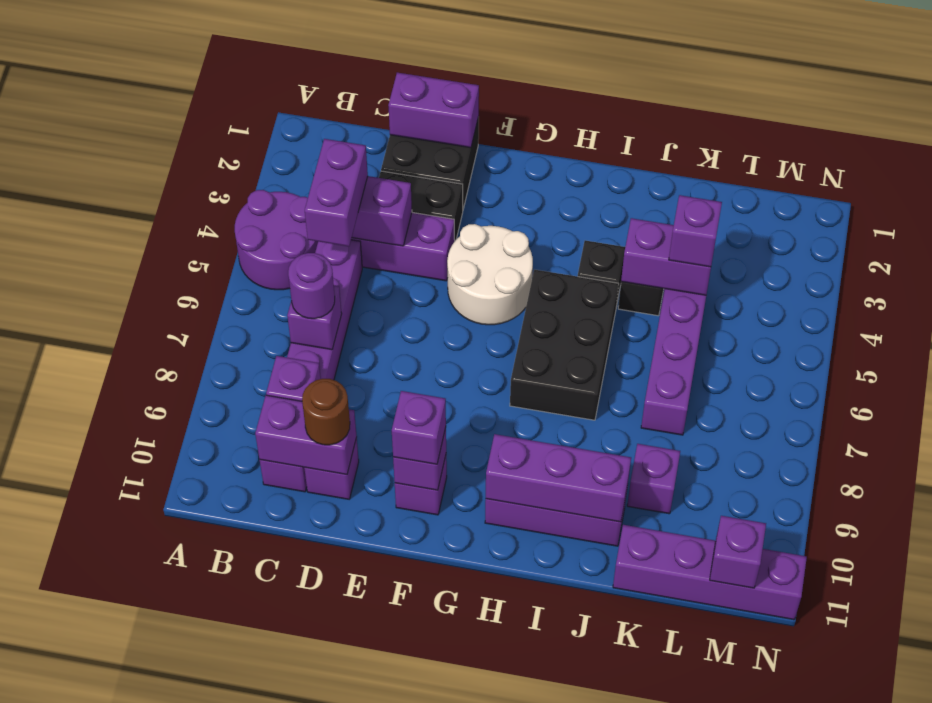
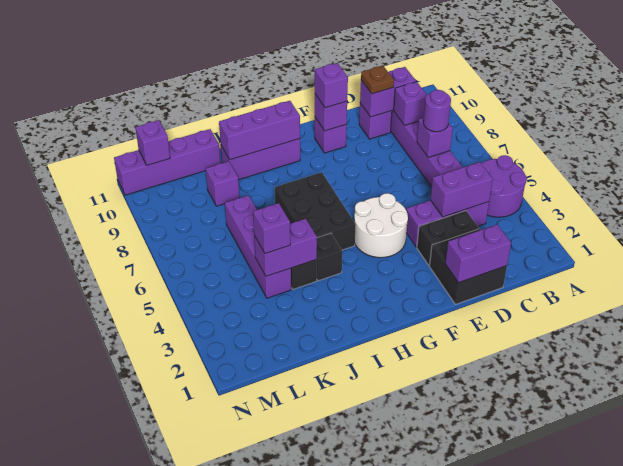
purple 1x2 brick [305,139,368,246] -> none
brown 1x1 round brick [302,379,350,445] -> brown 1x1 plate [361,66,394,94]

